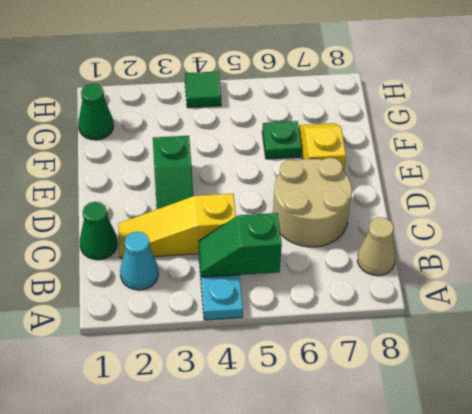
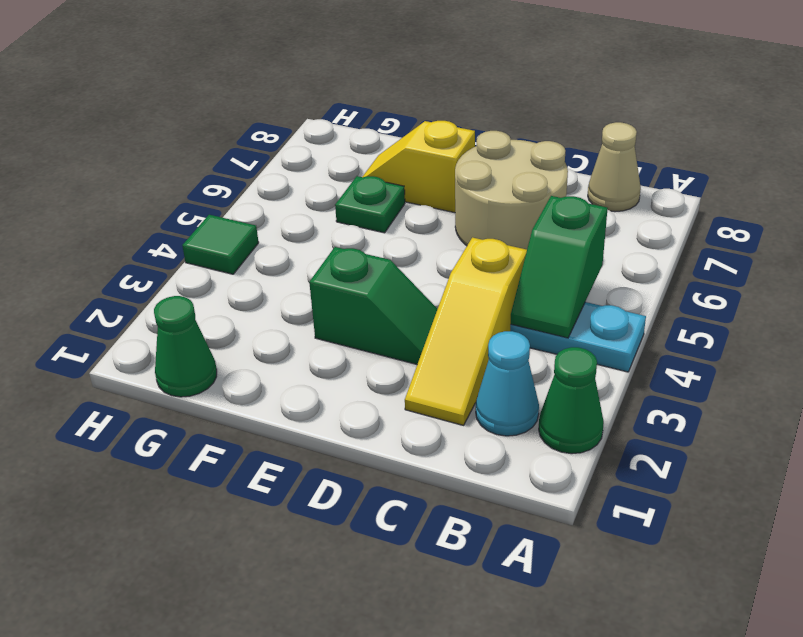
green 1x1 cone [80,202,117,260] -> green 1x1 cone moved to [539,347,604,454]

